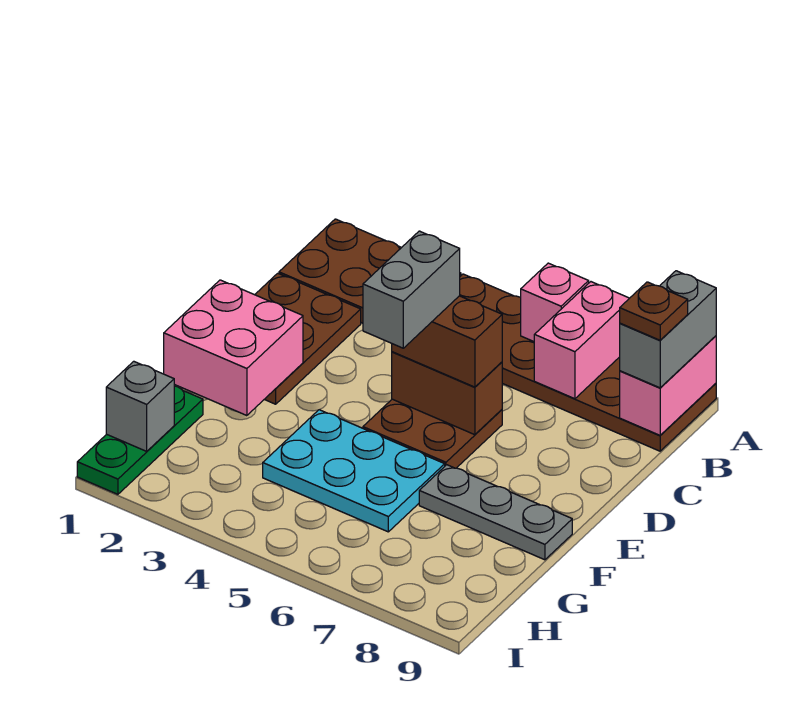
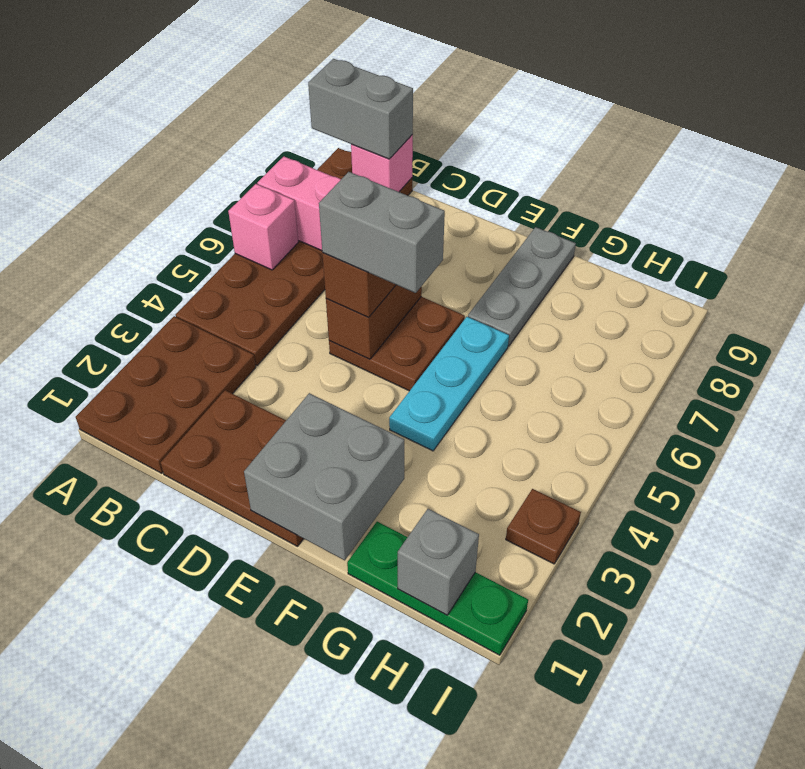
pink 1x2 brick [620,336,716,435] -> pink 1x1 brick [351,135,413,192]
brown 1x1 plate [620,282,688,340] -> brown 1x1 plate moved to [506,489,581,564]
pink 2x2 brick [164,280,303,416] -> grey 2x2 brick [244,393,404,560]
cyan 2x3 plate [263,410,445,532] -> cyan 1x3 plate [389,317,509,451]

